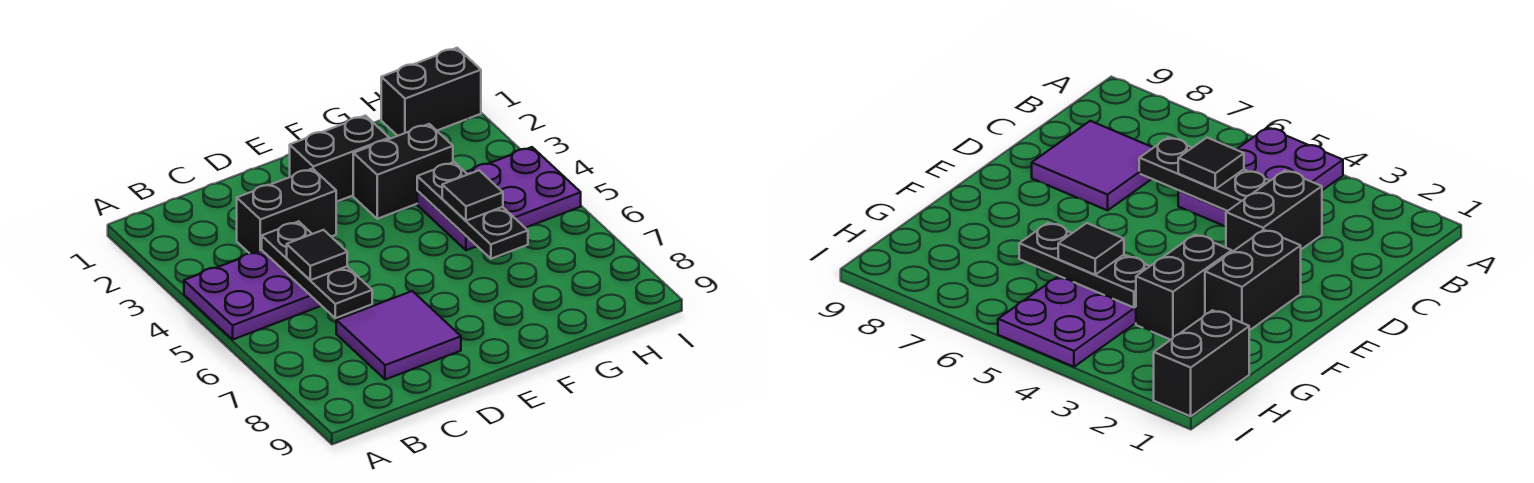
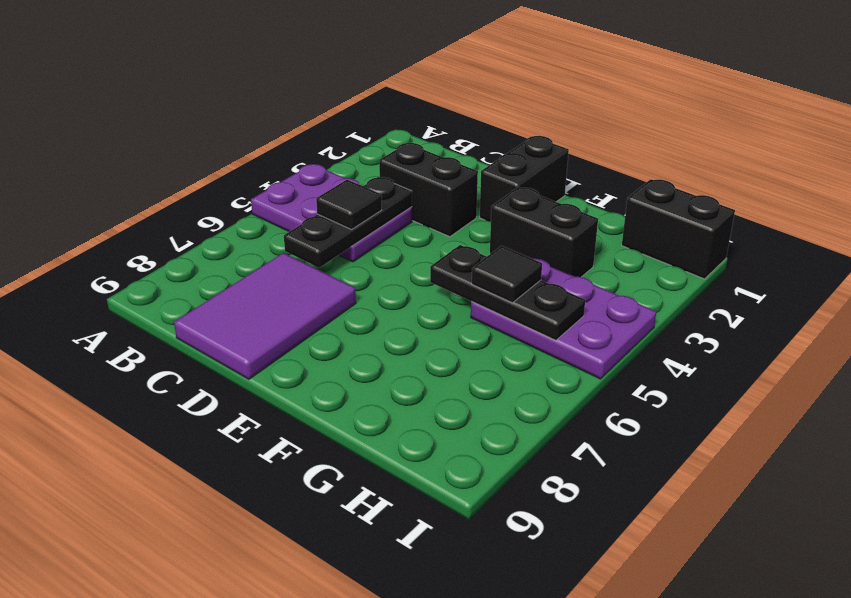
purple 2x2 tile [336,291,461,380] -> purple 2x3 tile [174,253,356,379]
black 1x2 brick [290,116,389,202] -> black 1x2 brick turned to [480,136,569,222]
black 1x3 plate [417,162,528,259] -> black 1x3 plate turned to [430,245,585,340]

